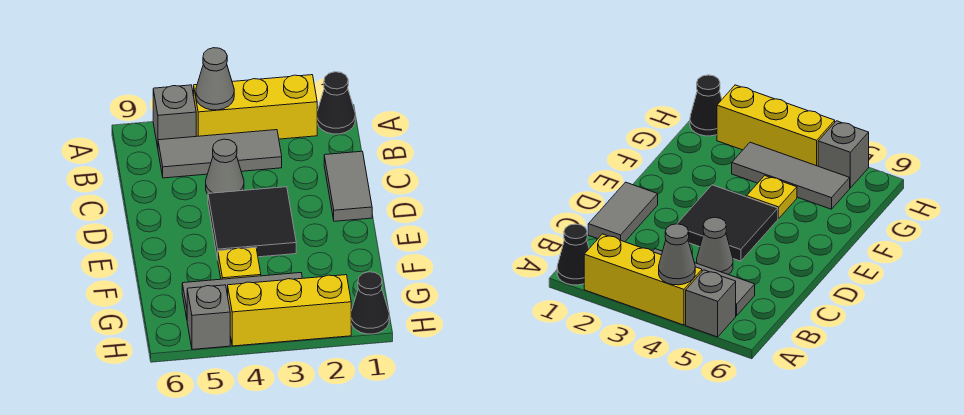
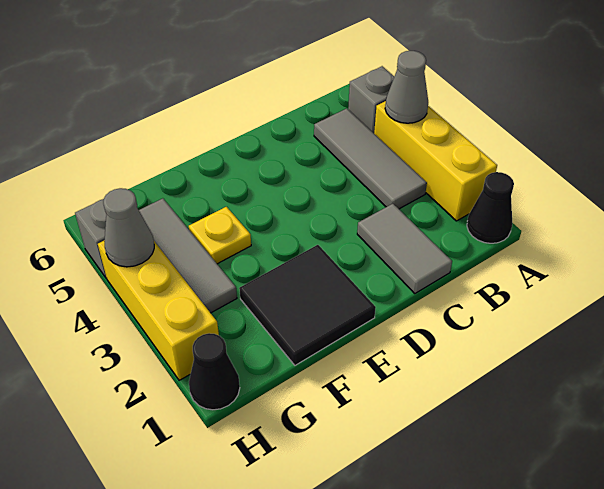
grey 1x2 tile [324,151,372,221] -> grey 1x2 tile turned to [357,204,452,294]
grey 1x1 cone [206,139,244,194] -> grey 1x1 cone moved to [103,188,154,267]
black 2x2 tile [208,187,296,259] -> black 2x2 tile moved to [239,245,376,365]

